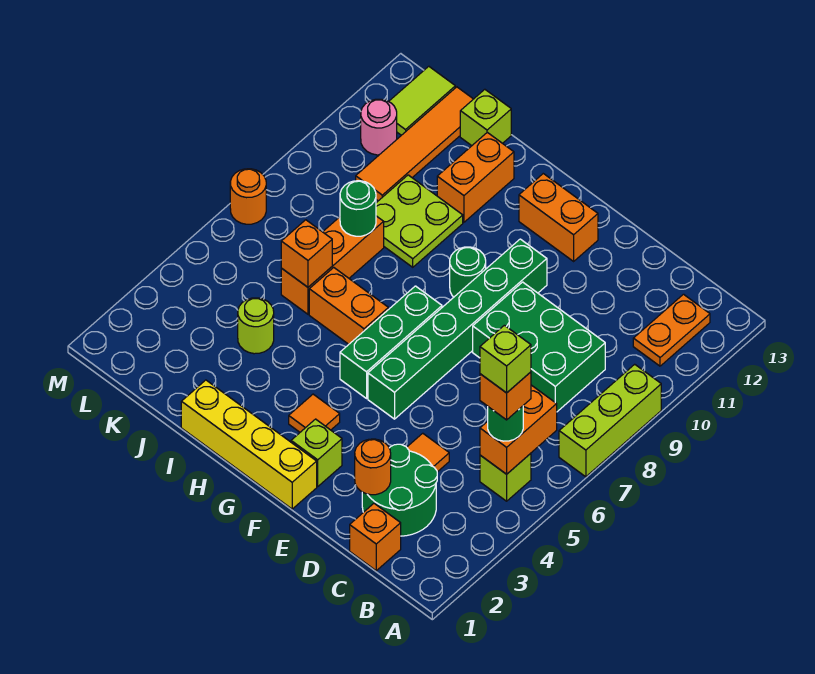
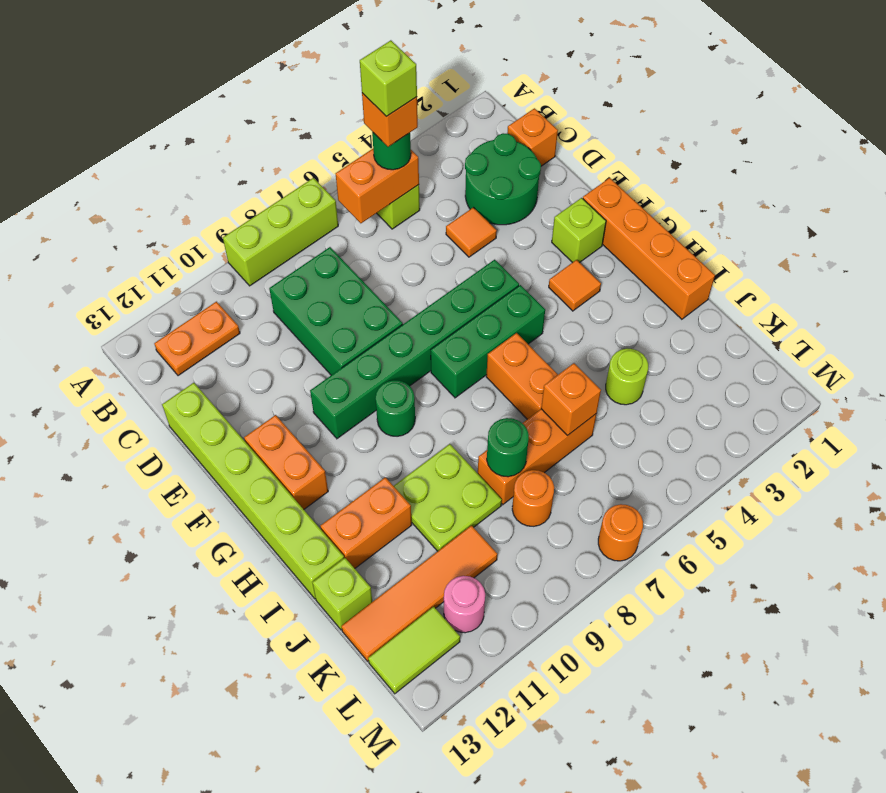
orange 1x1 round brick [355,439,391,495] -> orange 1x1 round brick moved to [512,470,554,526]
none -> lime 1x6 brick [162,383,344,599]
yellow 1x4 brick [181,380,317,509] -> orange 1x4 brick [583,178,715,319]

